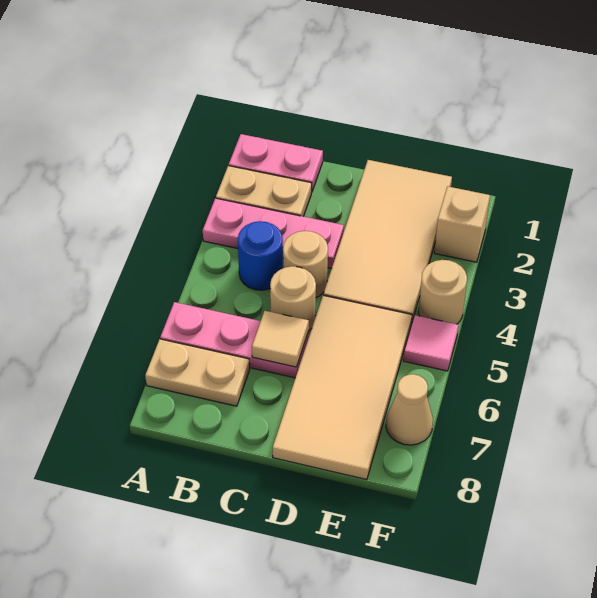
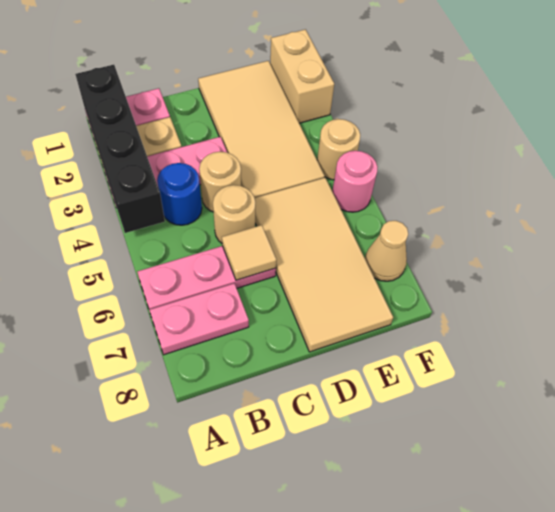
none -> black 1x4 brick [75,65,165,233]
tan 1x2 plate [145,339,250,406] -> pink 1x2 plate [150,283,249,355]
tan 1x1 brick [434,186,490,262] -> tan 1x2 brick [270,29,334,123]
pink 1x1 tile [403,315,459,371] -> pink 1x1 round brick [332,151,378,212]

